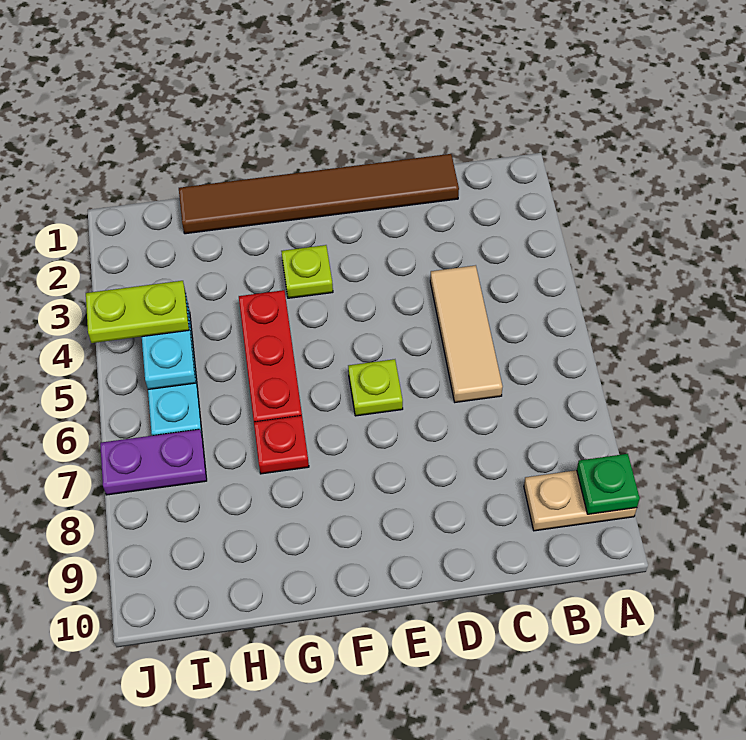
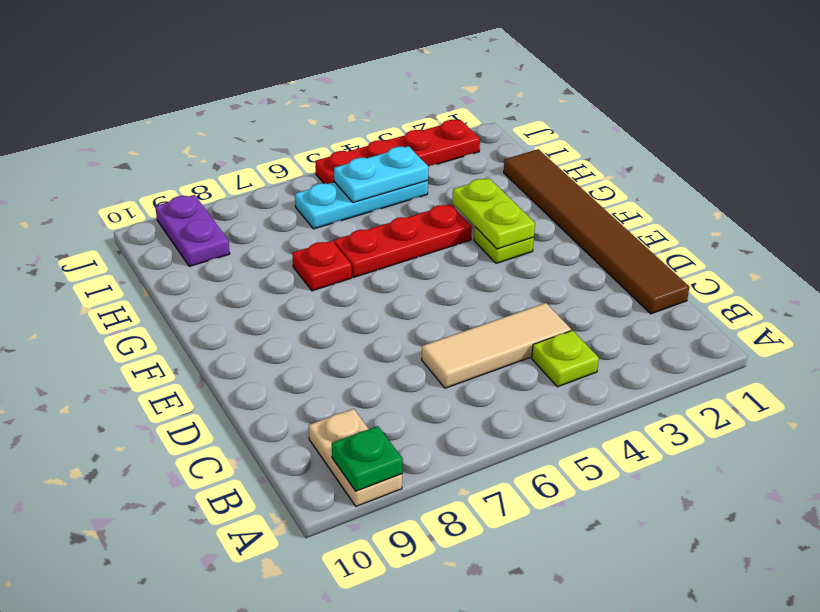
lime 1x1 plate [348,359,403,416] -> lime 1x1 plate moved to [532,330,599,387]
lime 1x2 plate [86,281,189,343] -> lime 1x2 plate moved to [452,178,535,249]
purple 1x2 plate [100,429,207,495] -> purple 1x2 plate moved to [155,195,230,266]
none -> red 1x4 plate [315,120,480,184]

